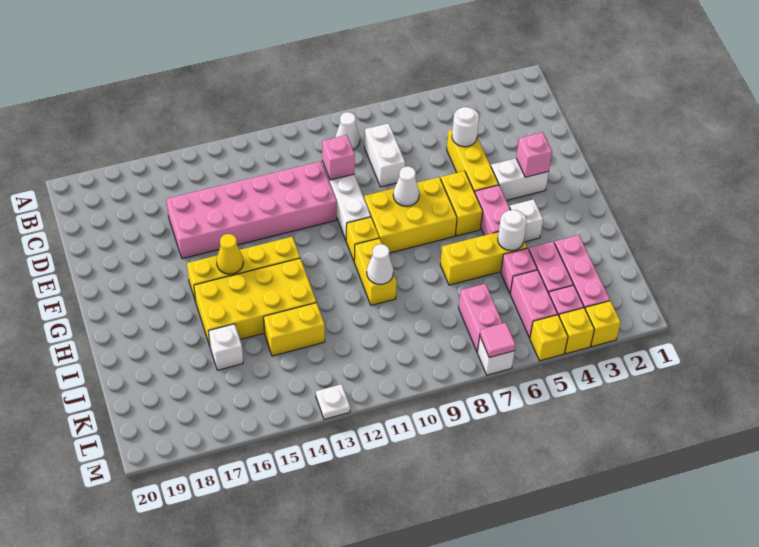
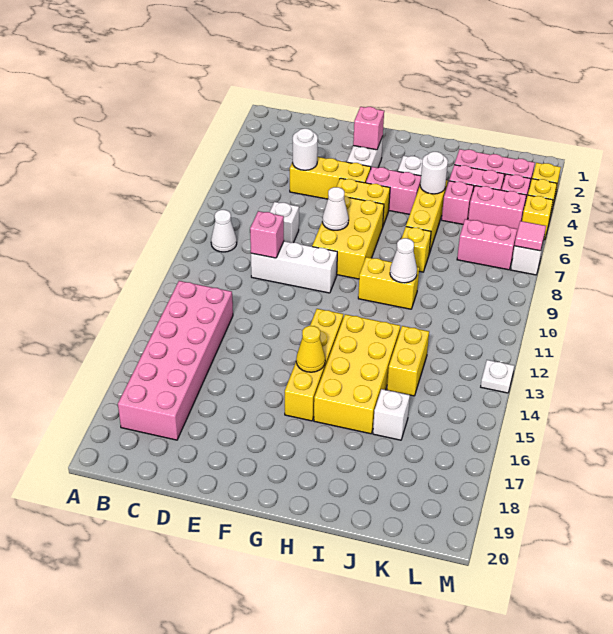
white 1x2 brick [365,123,405,187] -> white 1x1 brick [270,202,299,243]
pink 2x6 brick [166,161,337,259] -> pink 2x6 brick moved to [118,281,233,440]
yellow 1x1 brick [346,217,379,261] -> yellow 1x1 brick moved to [401,227,431,272]

